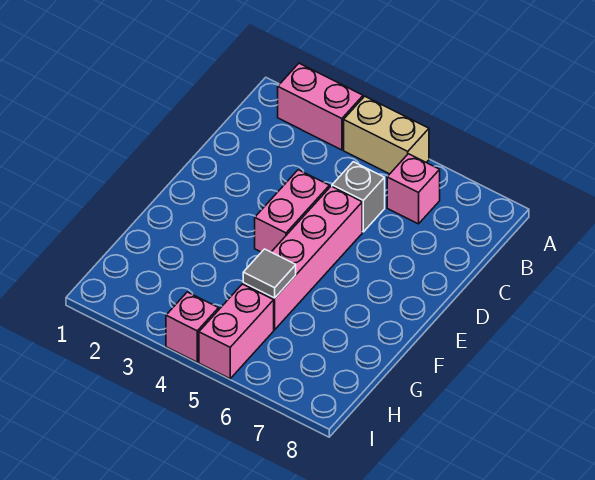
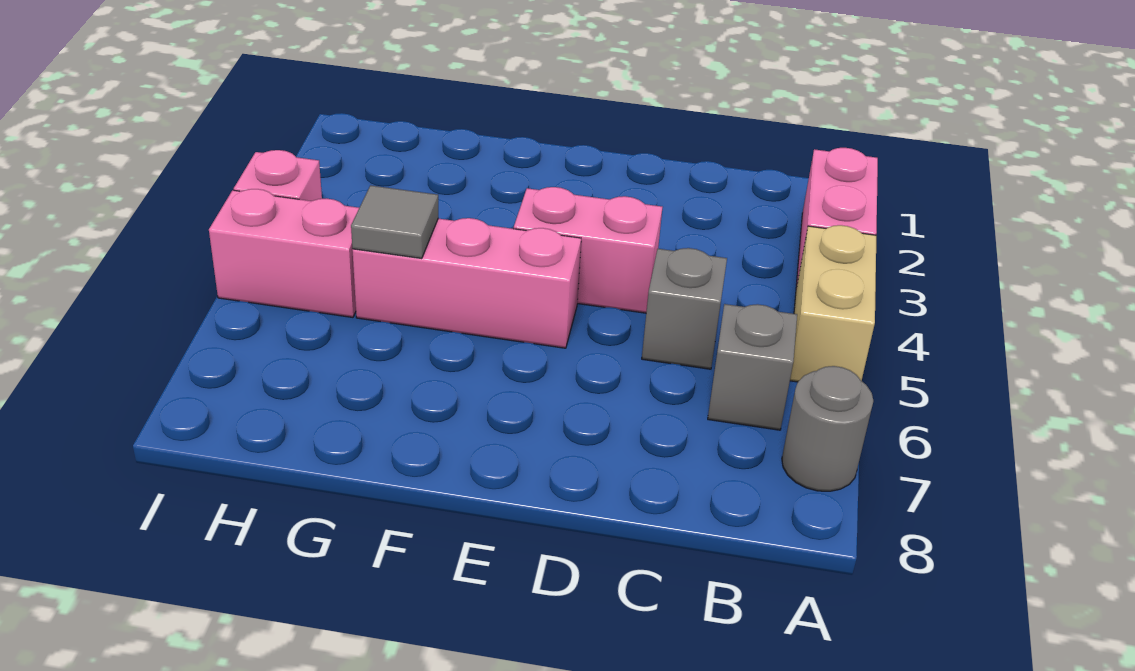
none -> grey 1x1 round brick [782,366,873,491]
pink 1x1 brick [387,154,440,224] -> grey 1x1 brick [708,304,797,430]
pink 1x4 brick [243,186,362,330] -> pink 1x3 brick [353,218,581,348]

